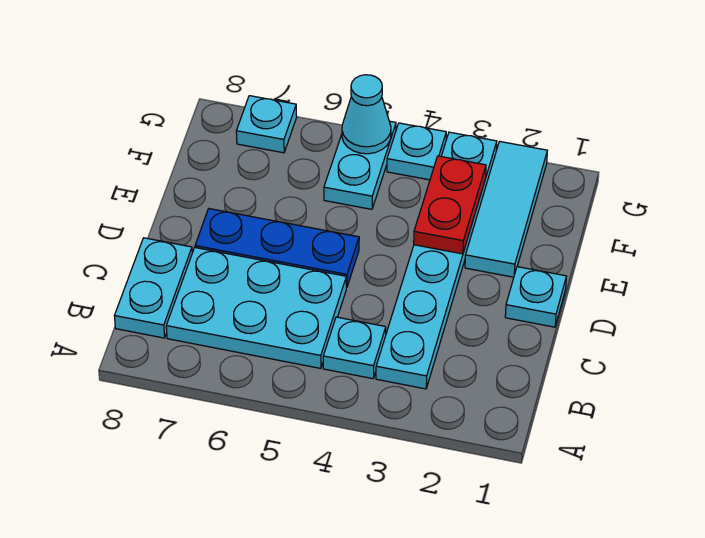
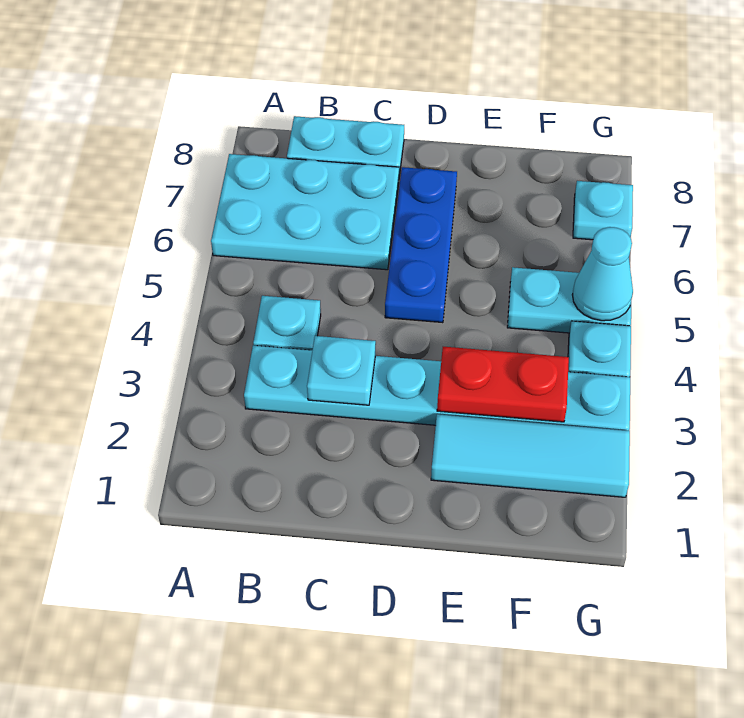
cyan 2x3 plate [166,248,346,368] -> cyan 2x3 plate turned to [211,154,399,270]
cyan 1x1 plate [505,267,566,327] -> cyan 1x1 plate moved to [307,336,376,405]

